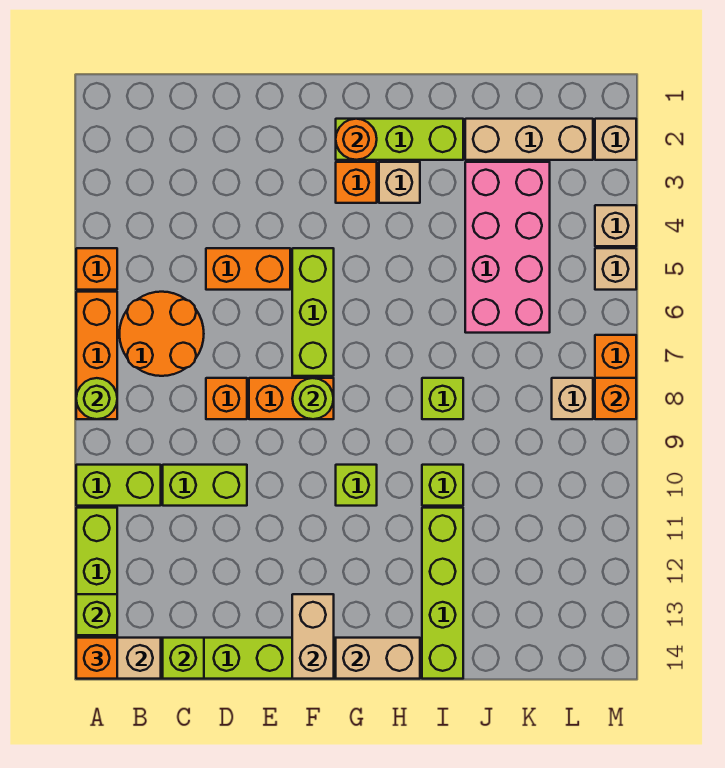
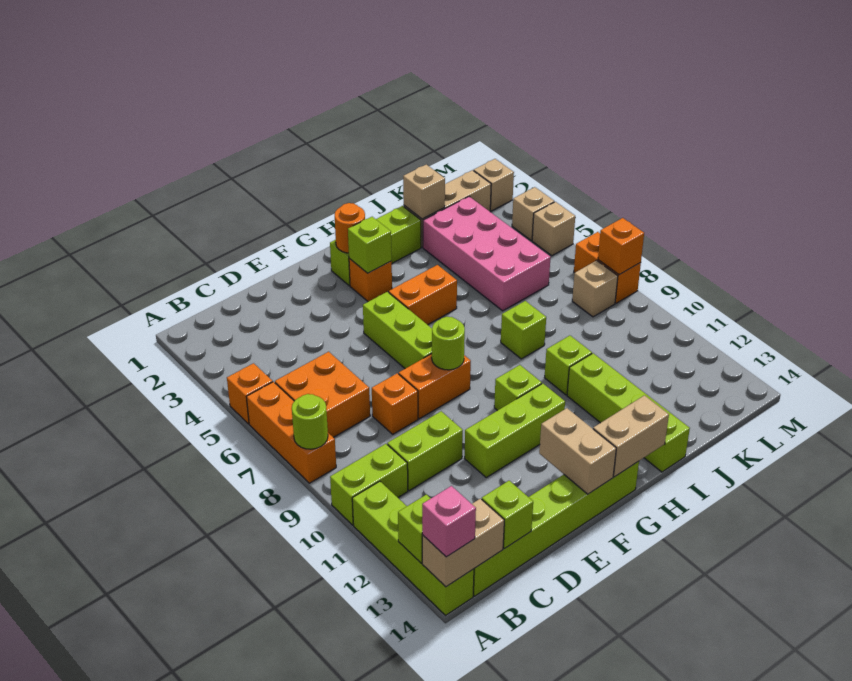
orange 1x1 brick [76,638,117,679] -> pink 1x1 brick [422,486,476,557]
orange 2x2 round brick [119,292,204,376] -> orange 2x2 brick [275,352,370,437]
orange 1x2 brick [206,248,290,290] -> orange 1x2 brick moved to [389,265,457,325]
none -> lime 1x3 brick [465,384,565,477]
none -> lime 1x1 brick [348,217,392,273]
tan 1x1 brick [379,162,420,203] -> tan 1x1 brick moved to [403,165,445,219]

